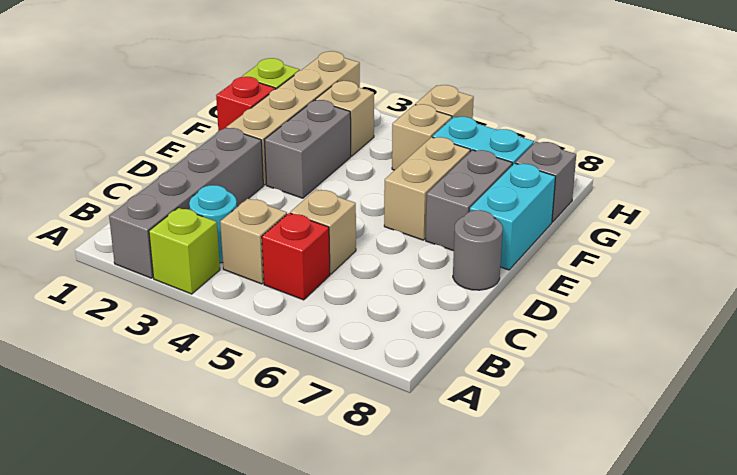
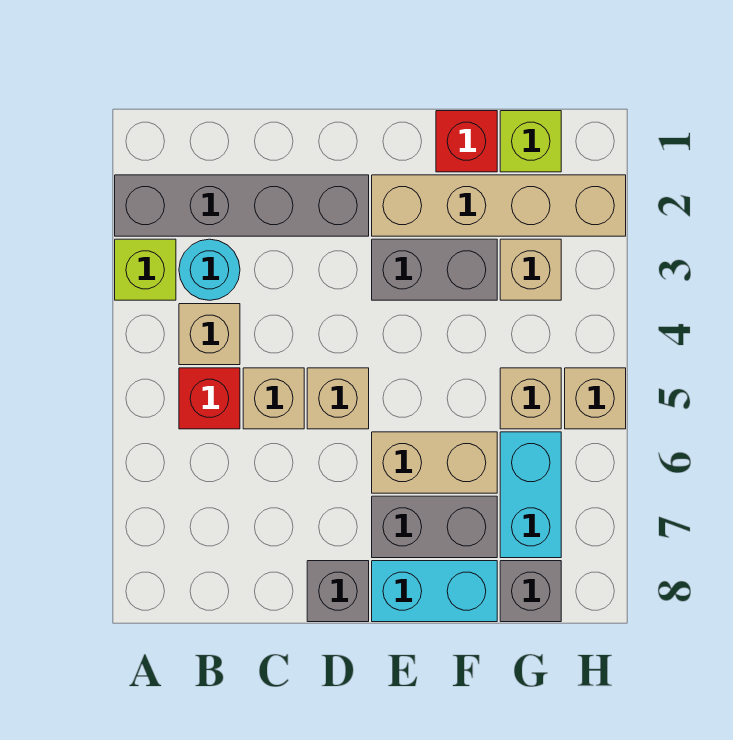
none -> tan 1x1 brick [307,368,369,429]
grey 1x1 round brick [453,210,503,290] -> grey 1x1 brick [307,561,369,622]

